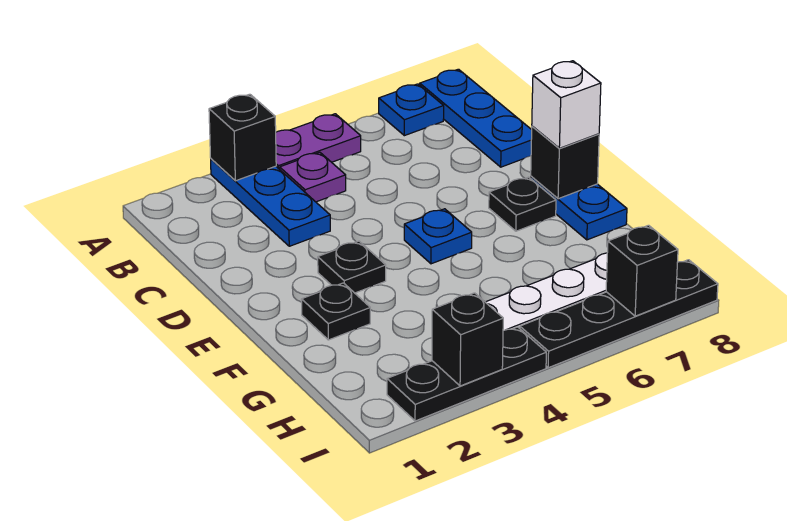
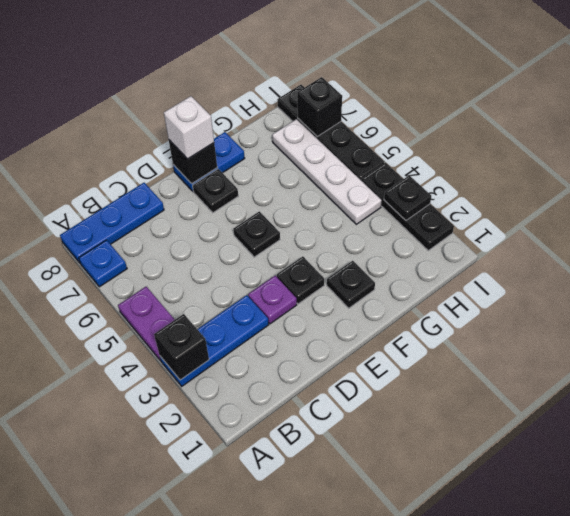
purple 1x1 plate [280,152,346,202] -> purple 1x1 plate moved to [248,276,297,324]
blue 1x1 plate [404,209,472,264] -> black 1x1 plate [233,211,280,257]
black 1x1 brick [432,293,503,386] -> black 1x1 plate [384,175,431,220]

